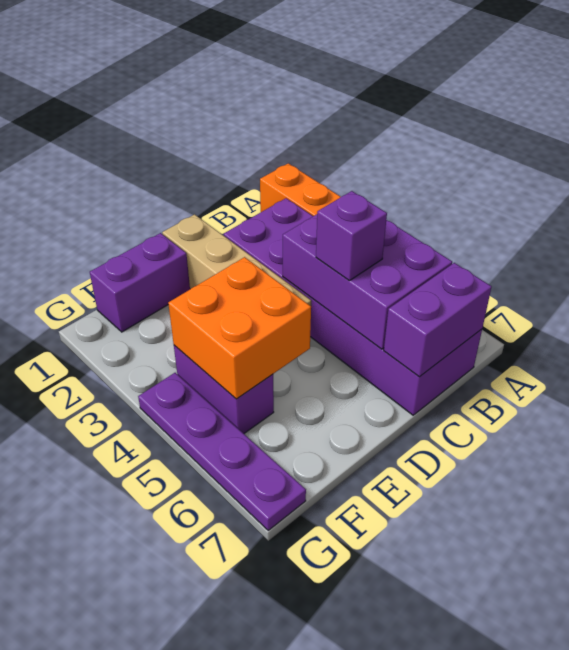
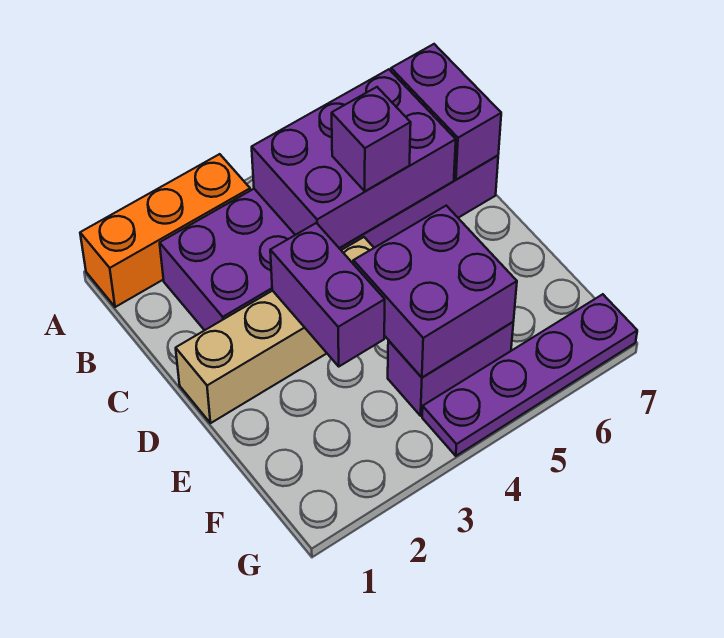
purple 1x2 brick [90,233,190,332] -> purple 1x2 brick moved to [270,223,385,366]
orange 2x2 brick [168,257,311,399] -> purple 2x2 brick [353,206,517,378]

